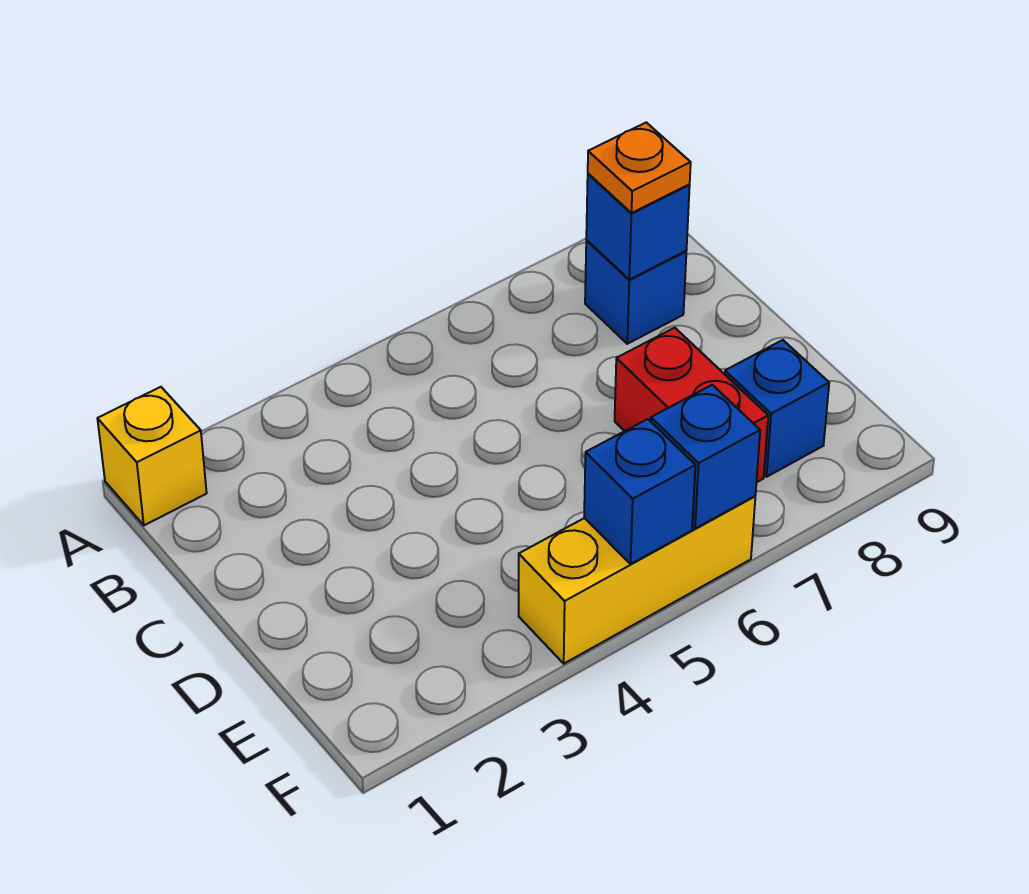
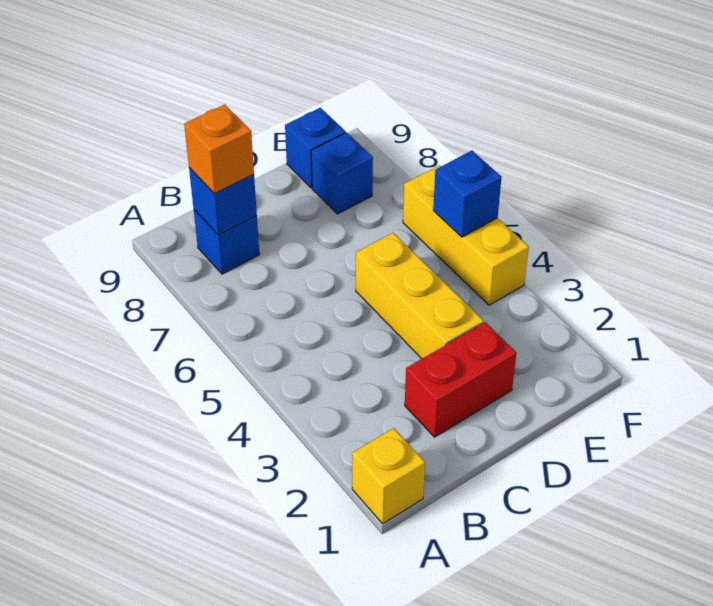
orange 1x1 plate [588,122,691,213] -> orange 1x1 brick [184,105,254,194]
none -> yellow 1x3 brick [356,233,484,359]
red 1x2 brick [615,328,768,483] -> red 1x2 brick moved to [405,322,516,437]
blue 1x1 brick [651,385,760,529] -> blue 1x1 brick moved to [285,108,346,188]

